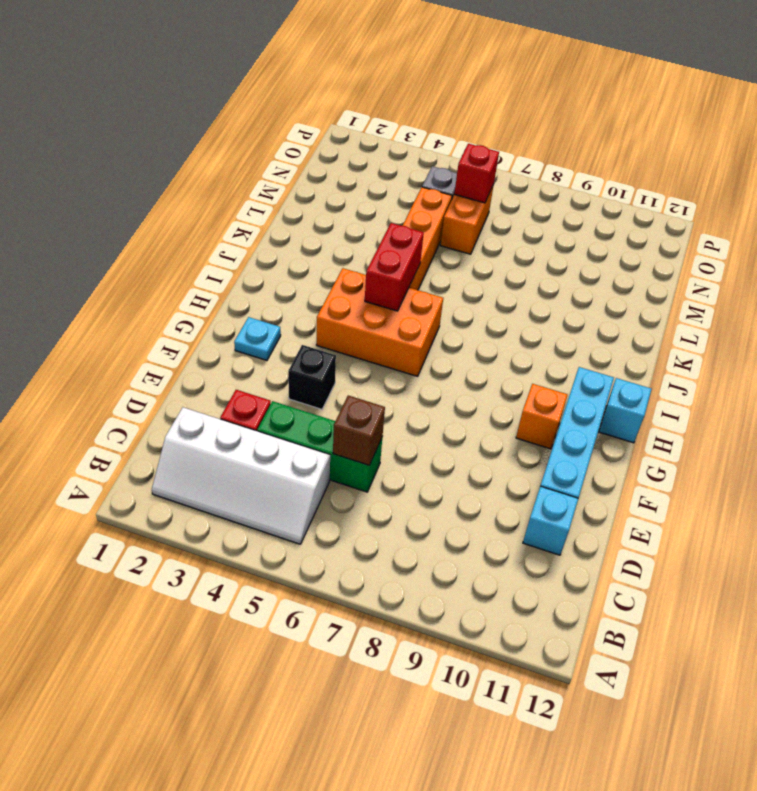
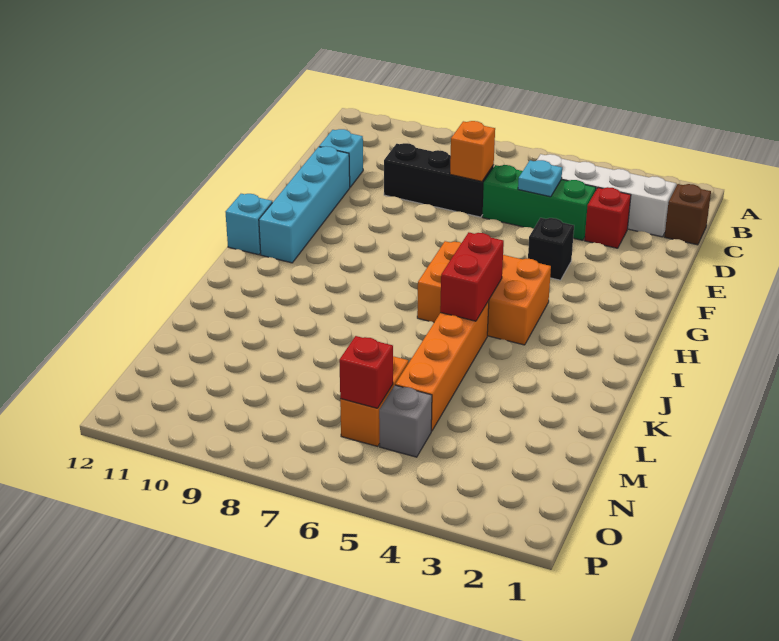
brown 1x1 brick [333,395,385,465] -> brown 1x1 brick moved to [664,184,711,245]
none -> black 1x3 brick [384,143,494,217]
cyan 1x1 plate [234,317,281,360] -> cyan 1x1 plate moved to [518,160,562,197]
orange 1x1 brick [516,384,567,449] -> orange 1x1 brick moved to [450,121,495,182]

